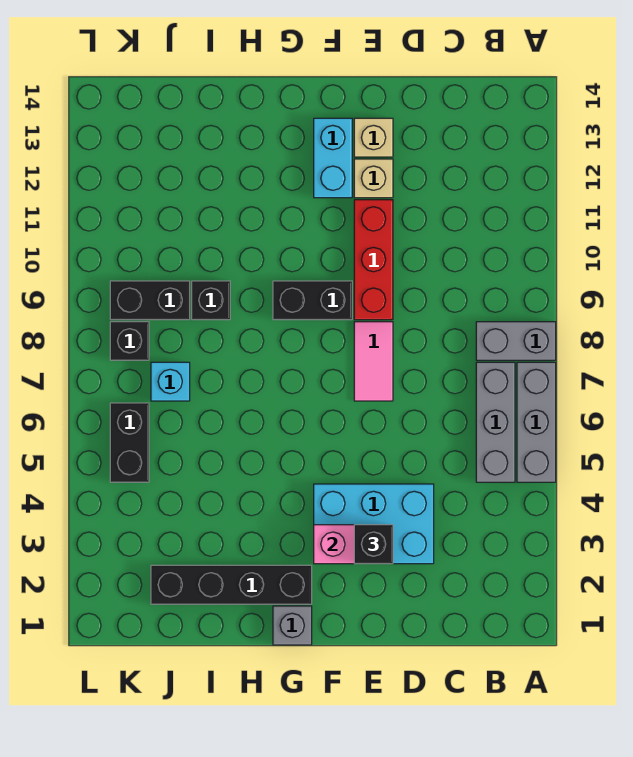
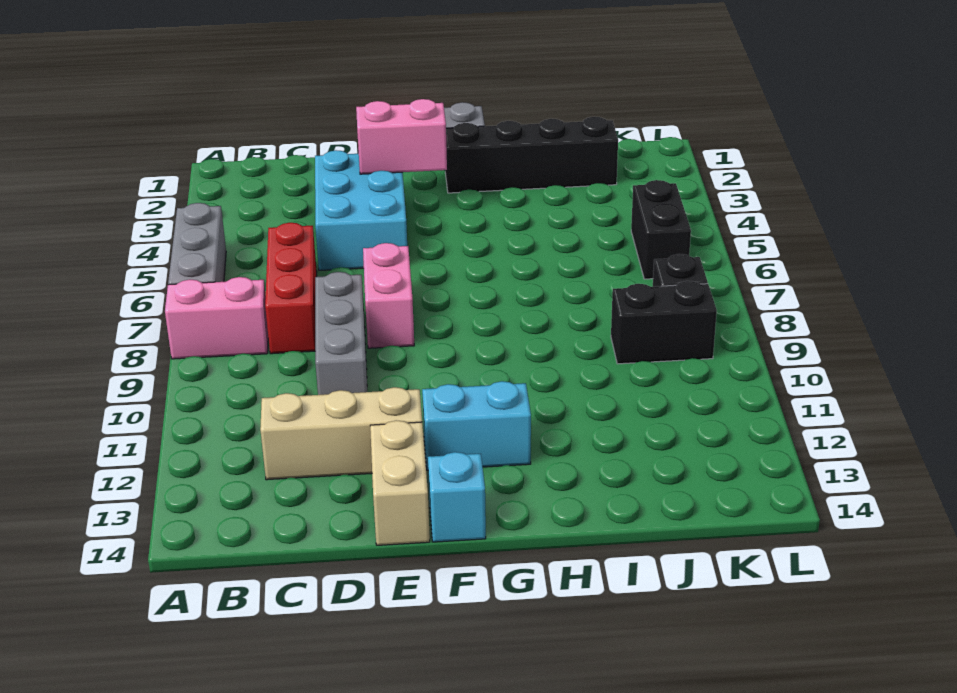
grey 1x2 brick [476,322,556,360] -> pink 1x2 brick [165,277,268,359]
grey 1x3 brick [476,362,515,482] -> grey 1x3 brick moved to [315,272,367,395]
cyan 2x3 brick [314,484,434,564] -> cyan 2x3 brick turned to [315,150,407,270]
black 1x1 brick [354,525,393,564] -> none
pink 1x2 tile [354,322,393,401] -> pink 1x2 brick [363,243,414,348]
red 1x3 brick [354,200,393,320] -> red 1x3 brick moved to [265,223,317,354]
tan 1x1 brick [354,159,393,198] -> tan 1x3 brick [260,387,422,480]
tan 1x1 brick [354,118,393,157] -> tan 1x2 brick [370,420,430,545]
black 1x2 brick [273,281,352,320] -> none
cyan 1x2 brick [314,118,352,198] -> cyan 1x2 brick turned to [422,381,531,470]
black 1x1 brick [192,281,230,320] -> none
cyan 1x1 brick [151,362,190,401] -> cyan 1x1 brick moved to [428,452,486,542]

